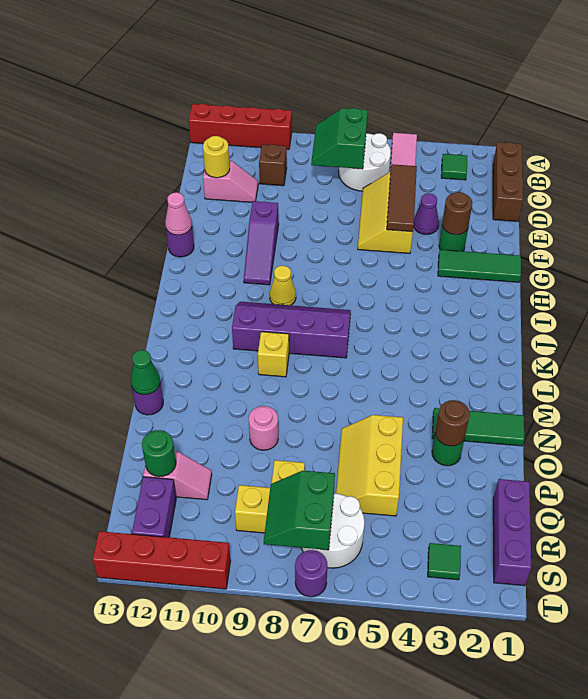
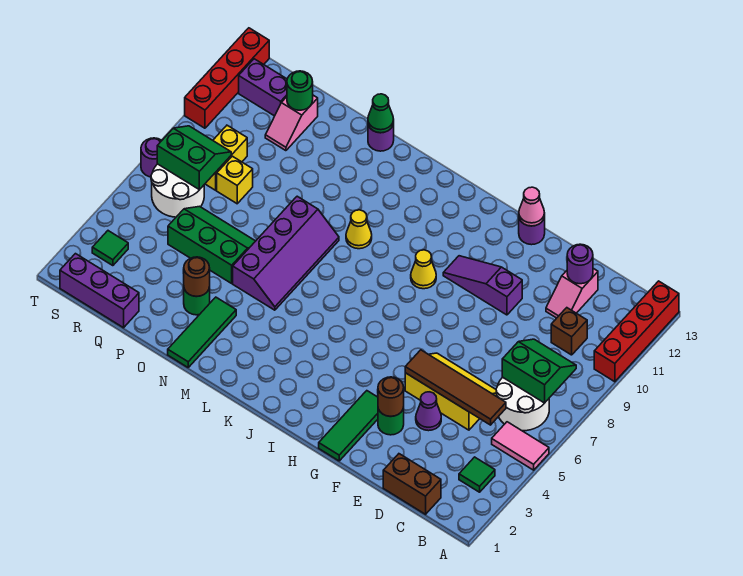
brown 1x3 brick [493,142,523,221] -> brown 1x2 brick [383,454,441,514]
brown 1x3 tile [387,164,417,232] -> brown 1x4 tile [405,350,506,425]
yellow 1x1 round brick [203,136,230,178] -> purple 1x1 round brick [567,244,593,284]
purple 2x4 slope [232,302,351,358] -> purple 2x4 slope moved to [233,196,339,310]
yellow 1x1 brick [258,332,289,377] -> yellow 1x1 cone [346,210,372,249]
yellow 2x3 slope [336,415,403,516] -> green 2x3 slope [168,206,255,283]
pink 1x1 round brick [249,406,278,450] -> none

